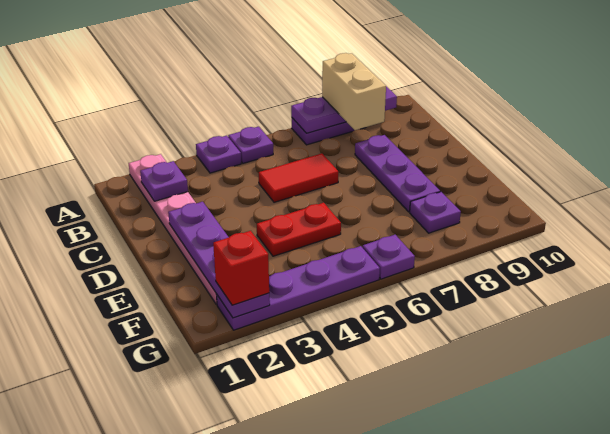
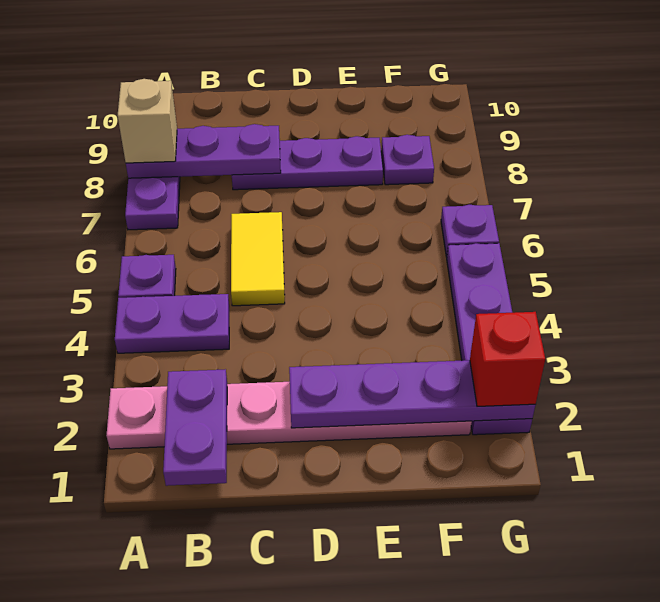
purple 1x1 plate [196,136,241,173] -> purple 1x2 plate [115,294,229,353]
purple 1x3 plate [291,86,397,133] -> purple 1x3 plate turned to [126,124,281,178]
tan 1x2 brick [322,53,386,130] -> tan 1x1 brick [118,79,177,163]
purple 1x1 plate [140,161,188,201] -> purple 1x2 plate [163,369,227,486]
red 1x2 tile [259,153,338,202] -> yellow 1x2 tile [231,212,285,306]
red 1x2 plate [257,203,341,256] -> none

